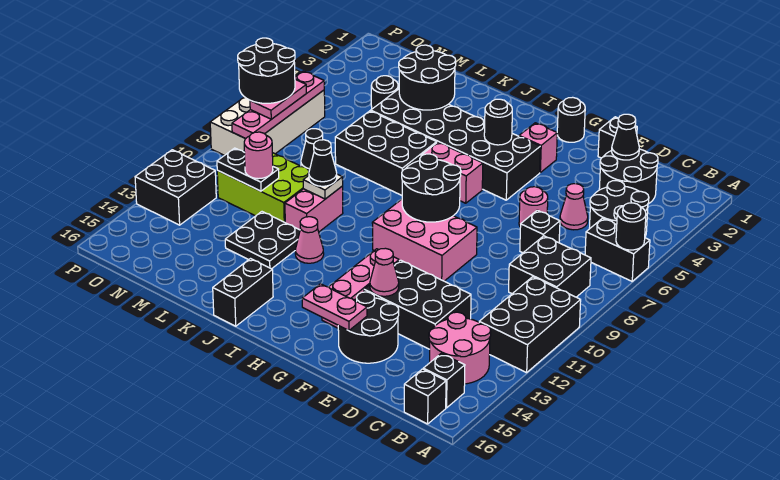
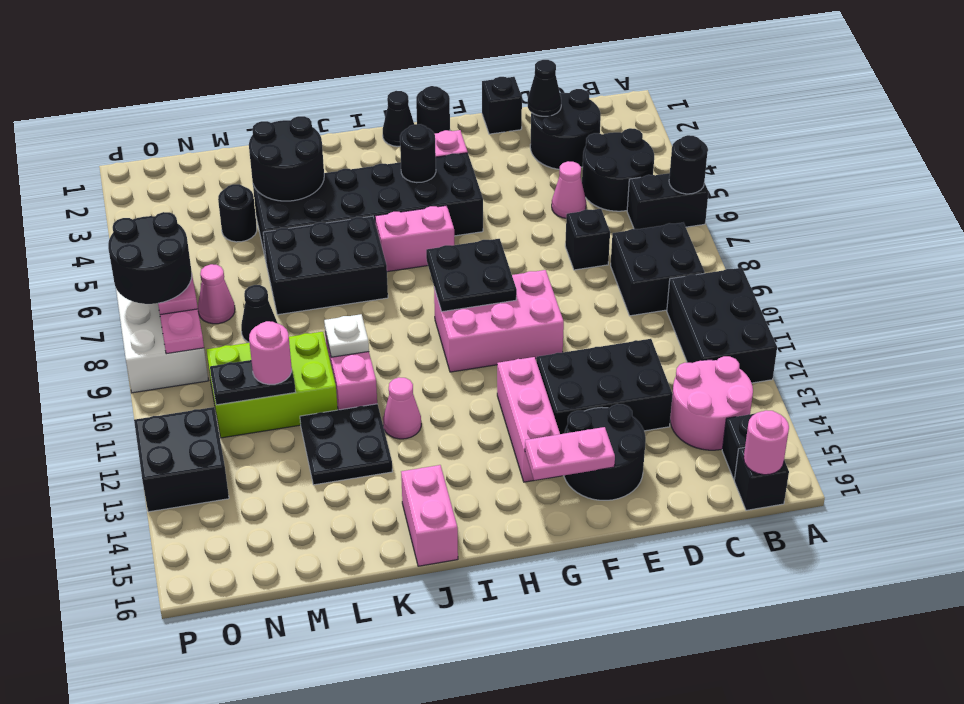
pink 1x1 round brick [519,187,548,227] -> pink 1x1 round brick moved to [744,410,789,475]
pink 1x1 cone [370,248,399,296] -> pink 1x1 cone moved to [198,264,235,324]
black 2x2 round brick [402,154,461,222] -> black 2x2 plate [426,239,517,312]
black 1x2 brick [213,259,273,326] -> pink 1x2 brick [401,465,458,566]
black 1x1 cone [309,140,337,186] -> black 1x1 cone moved to [383,91,414,147]

